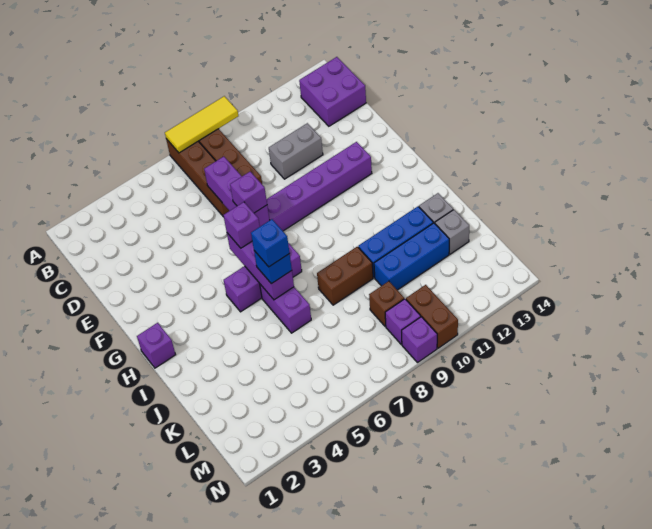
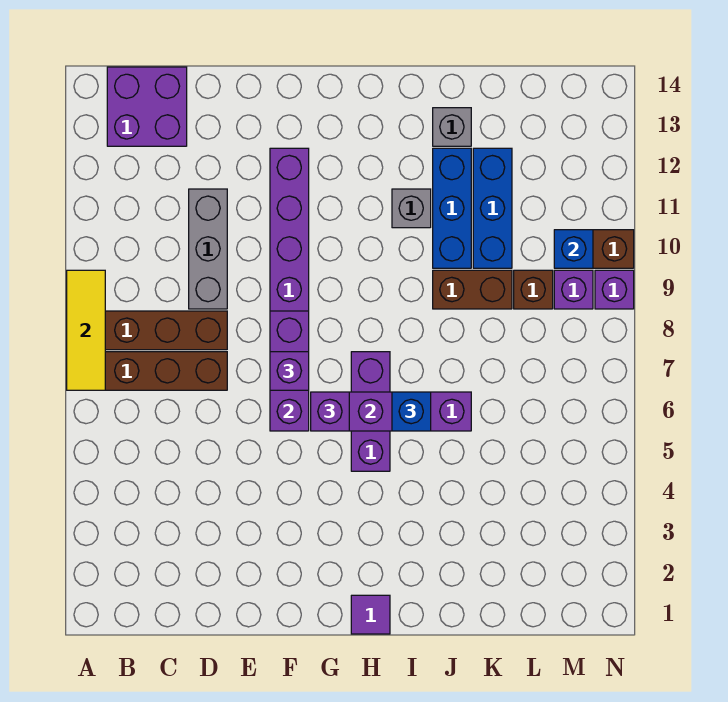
purple 1x3 brick [204,156,270,226] -> purple 1x3 brick turned to [270,311,309,431]
grey 1x2 brick [269,123,323,179] -> grey 1x3 brick [189,189,227,309]
purple 1x1 brick [137,323,176,368] -> purple 1x1 tile [351,595,390,634]
blue 1x1 brick [251,219,290,267] -> blue 1x1 brick moved to [554,230,593,268]
brown 1x2 brick [317,247,373,305] -> brown 1x2 brick turned to [433,270,512,309]
grey 1x1 brick [435,210,469,254] -> grey 1x1 brick moved to [392,189,431,228]

